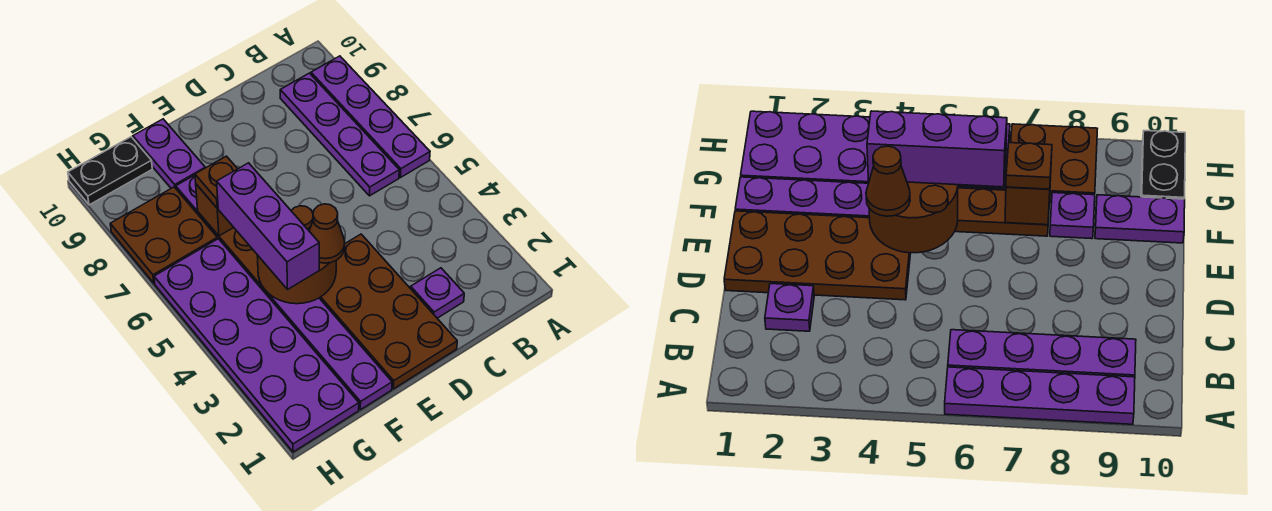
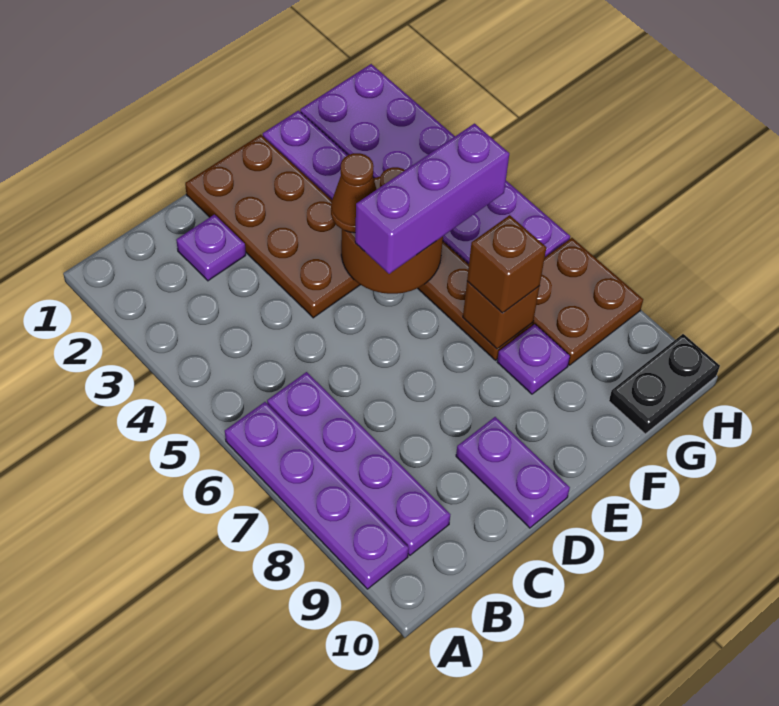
purple 1x3 brick [217,163,319,289] -> purple 1x3 brick turned to [355,124,509,274]
brown 1x1 plate [195,156,237,208] -> brown 1x1 brick [467,215,546,313]
purple 1x2 plate [133,119,205,188] -> purple 1x2 plate moved to [456,417,570,528]

